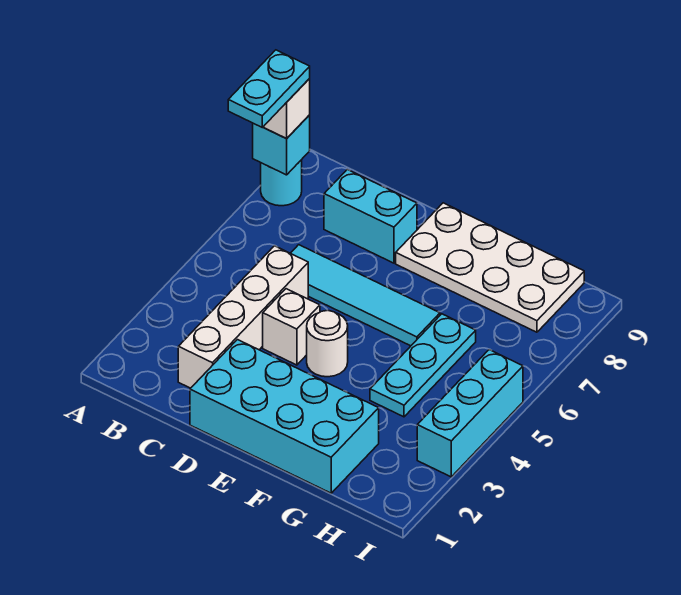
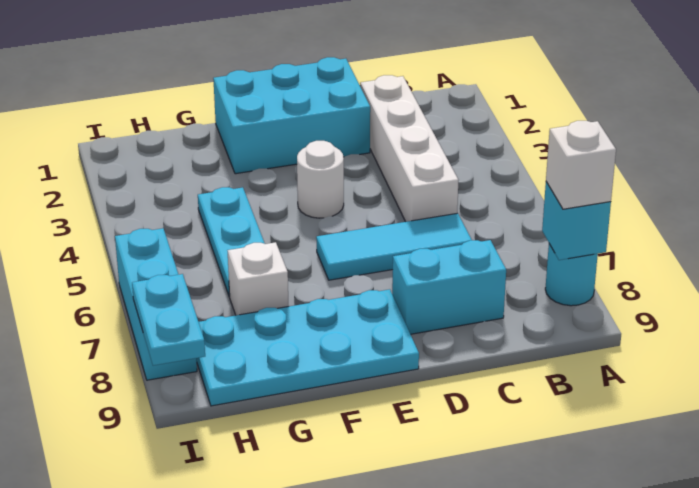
cyan 1x2 plate [228,50,310,128] -> cyan 1x2 plate moved to [132,274,205,366]
cyan 1x4 tile [291,245,440,346] -> cyan 1x3 tile [316,213,472,280]
cyan 2x4 brick [190,340,379,493] -> cyan 2x3 brick [213,57,370,174]
white 1x1 brick [263,289,320,365] -> white 1x1 brick moved to [227,242,289,315]
white 2x4 plate [396,203,584,332] -> cyan 2x4 plate [196,289,419,406]
cyan 1x3 brick [417,350,523,477] -> cyan 1x3 brick moved to [115,228,197,380]

